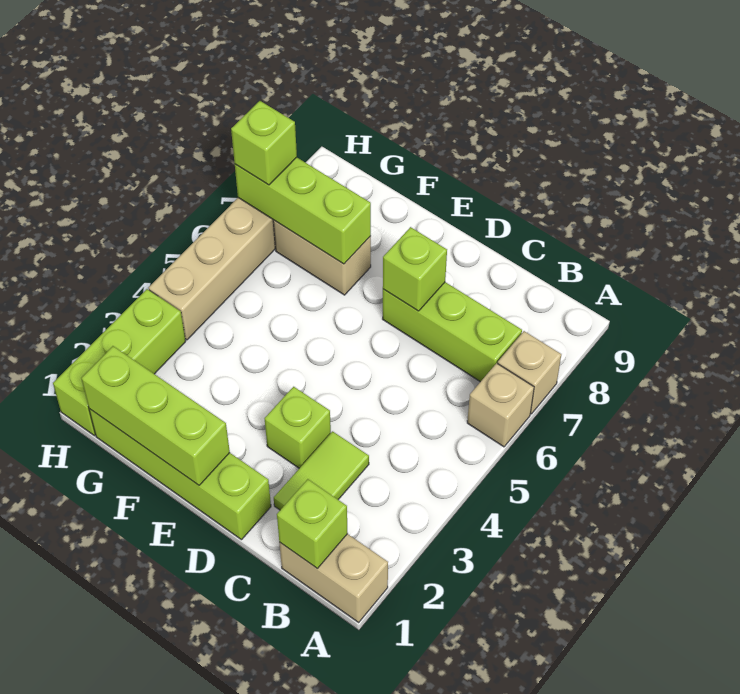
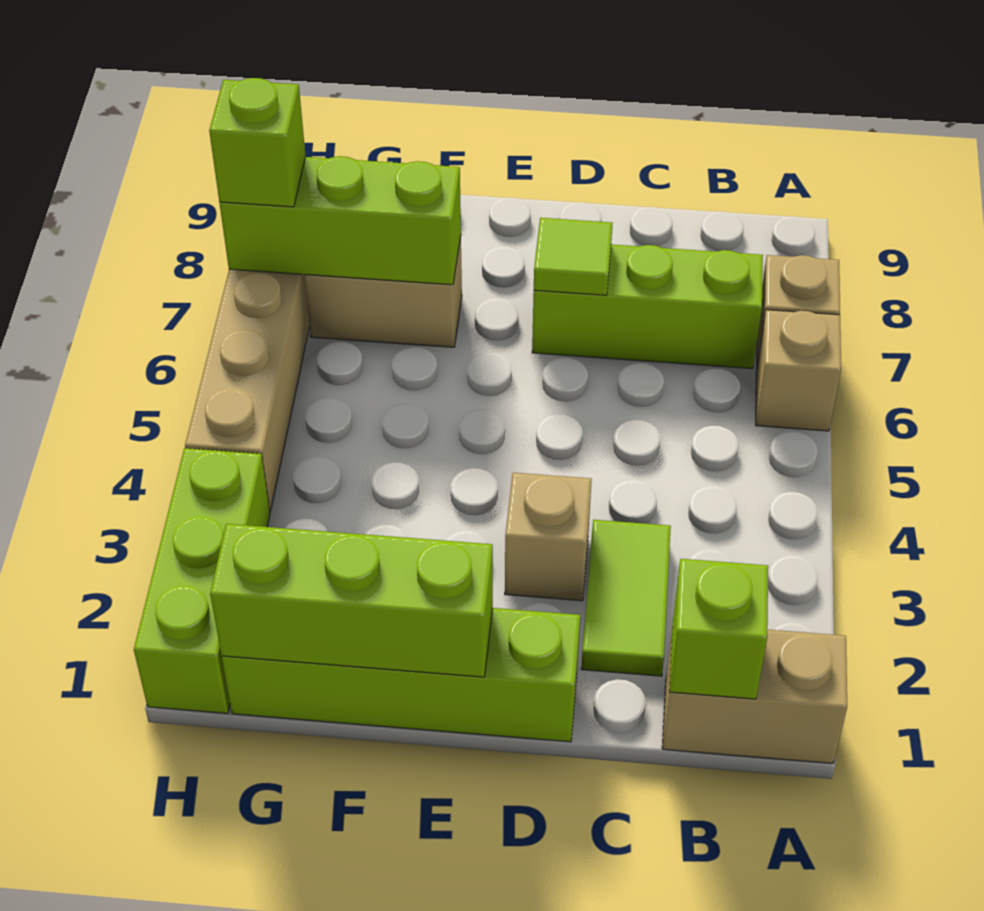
lime 1x1 brick [265,387,331,468] -> tan 1x1 brick [505,473,592,601]
lime 1x1 brick [383,227,447,311] -> lime 1x1 tile [534,218,613,295]

